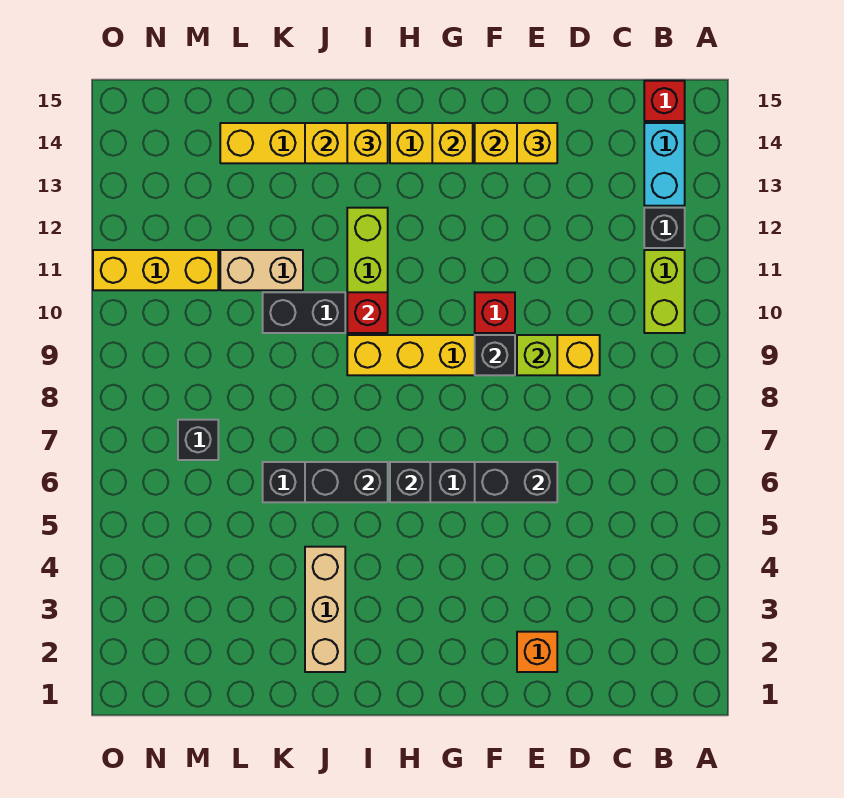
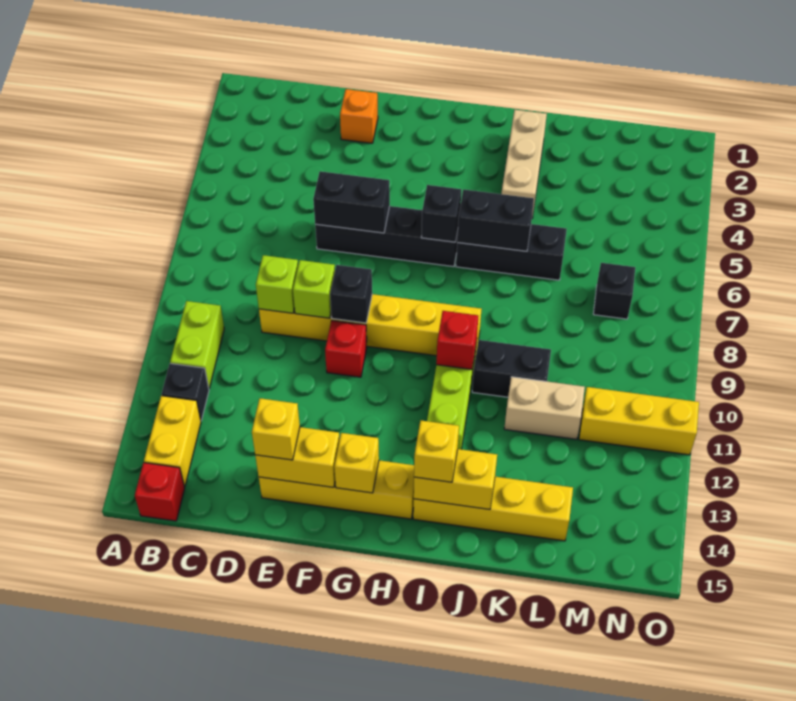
cyan 1x2 brick [644,123,685,206] -> yellow 1x2 brick [144,396,201,487]
none -> lime 1x1 brick [256,255,298,313]

